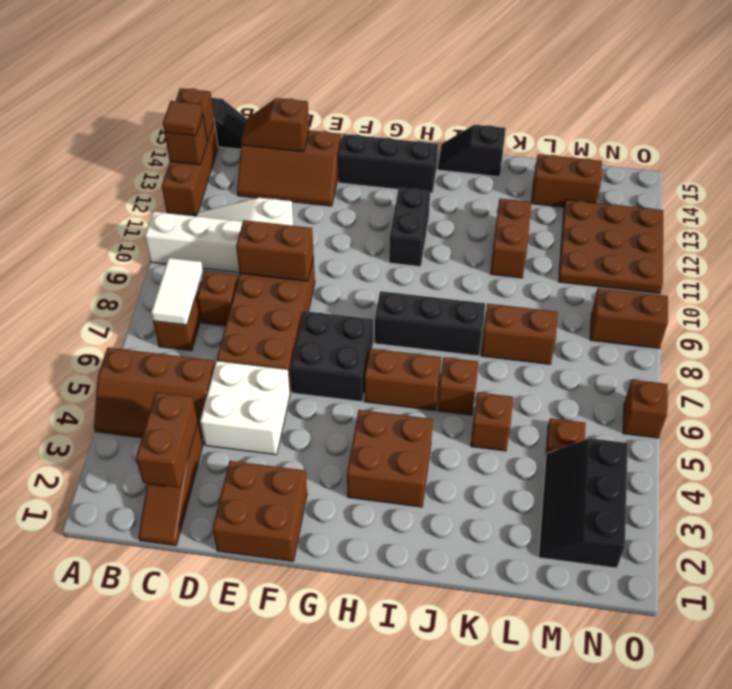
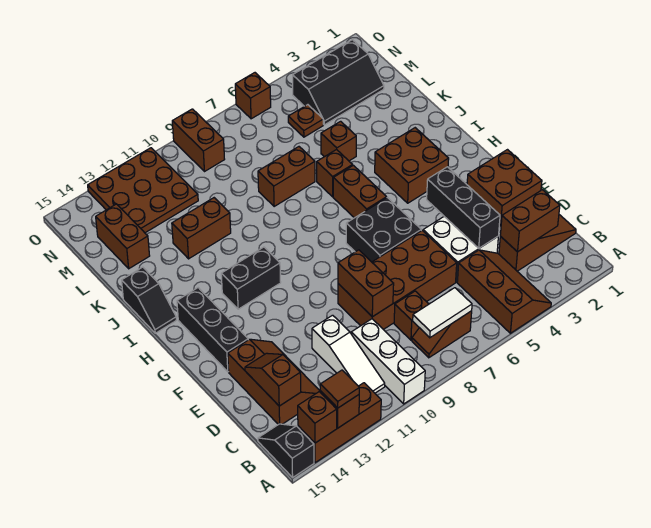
brown 1x2 slope [241,98,309,152] -> brown 1x2 slope turned to [245,353,301,406]
black 1x3 brick [375,291,485,356] -> black 1x3 brick moved to [427,167,500,248]
brown 1x2 brick [481,304,558,364] -> brown 1x2 brick turned to [258,147,315,206]

